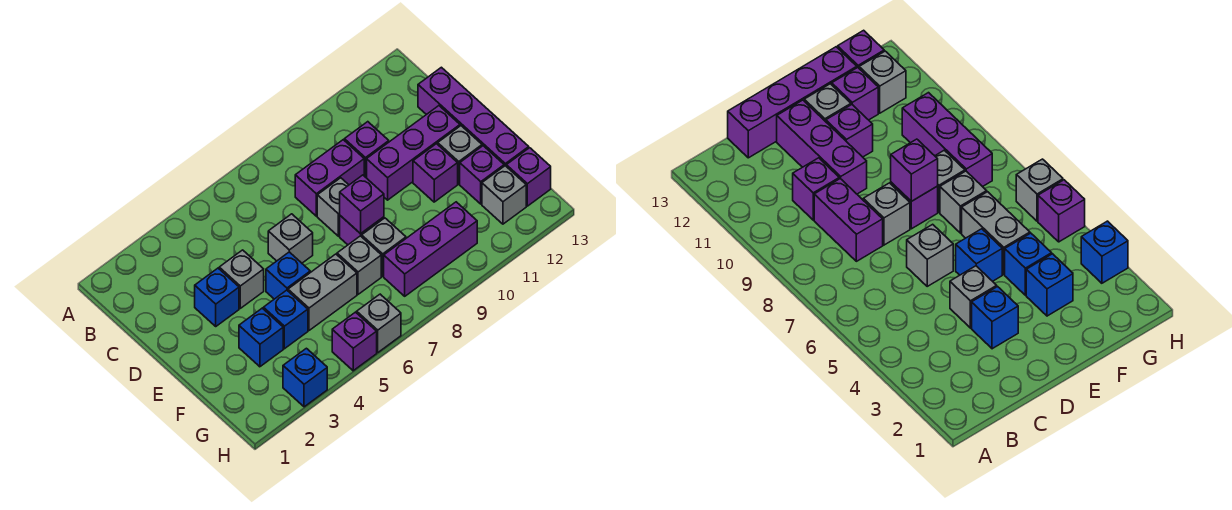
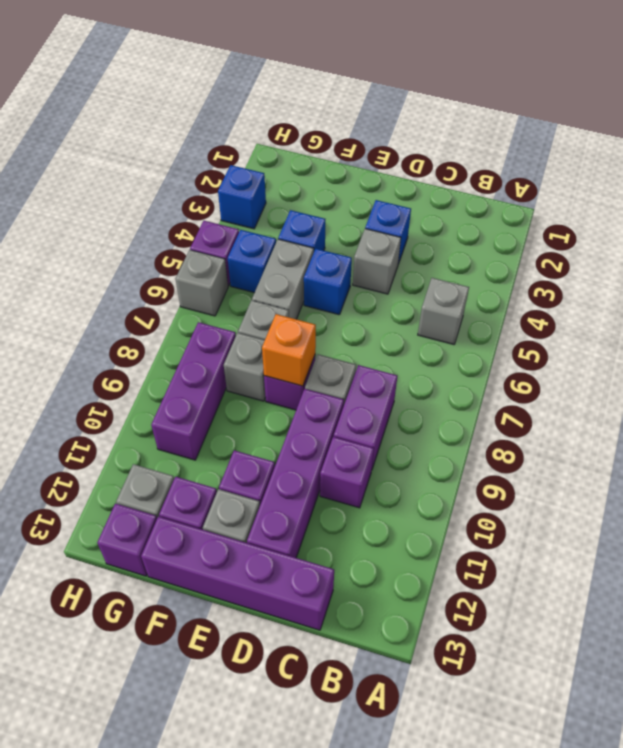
grey 1x1 brick [268,214,313,263] -> grey 1x1 brick moved to [418,278,469,344]
purple 1x3 brick [367,106,460,200] -> purple 1x4 brick [247,389,344,558]
purple 1x1 brick [340,175,384,234] -> orange 1x1 brick [262,314,316,386]
blue 1x1 brick [239,308,283,367] -> blue 1x1 brick moved to [228,230,276,293]

